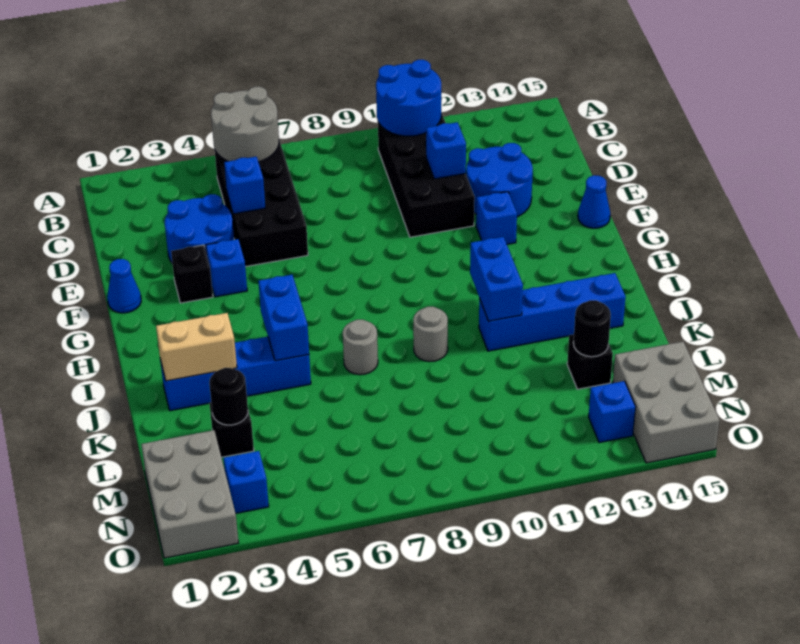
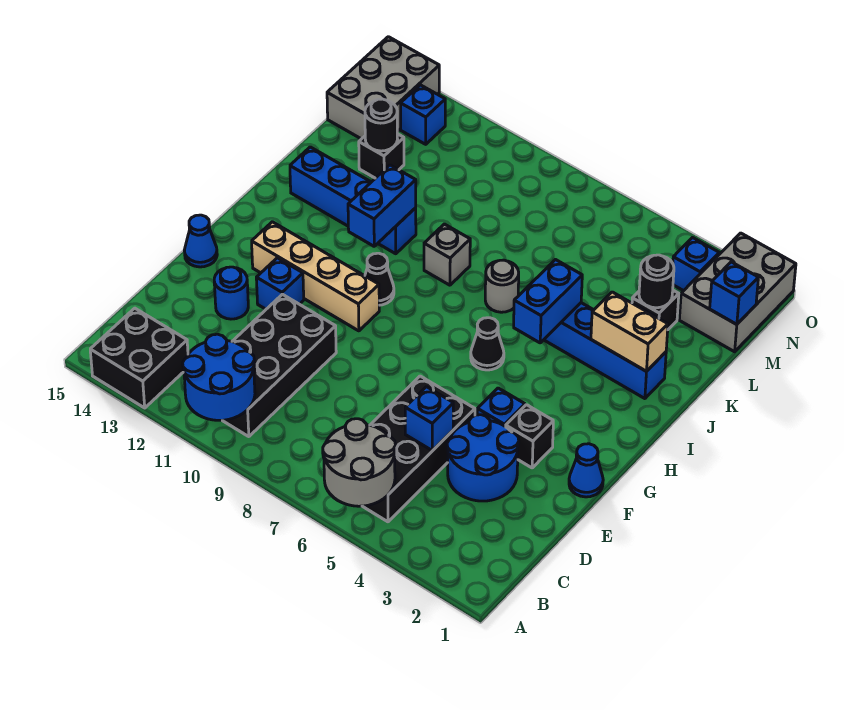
none -> black 2x2 brick [90,308,188,408]
blue 1x1 brick [426,122,466,179] -> blue 1x1 brick moved to [710,262,758,324]
blue 2x2 round brick [466,143,533,217] -> blue 1x1 round brick [214,267,248,319]
none -> tan 1x4 brick [252,222,379,331]
none -> black 1x1 cone [471,318,504,370]
none -> black 1x1 cone [365,253,394,305]
grey 1x1 round brick [413,307,448,362] -> grey 1x1 brick [424,224,470,285]

